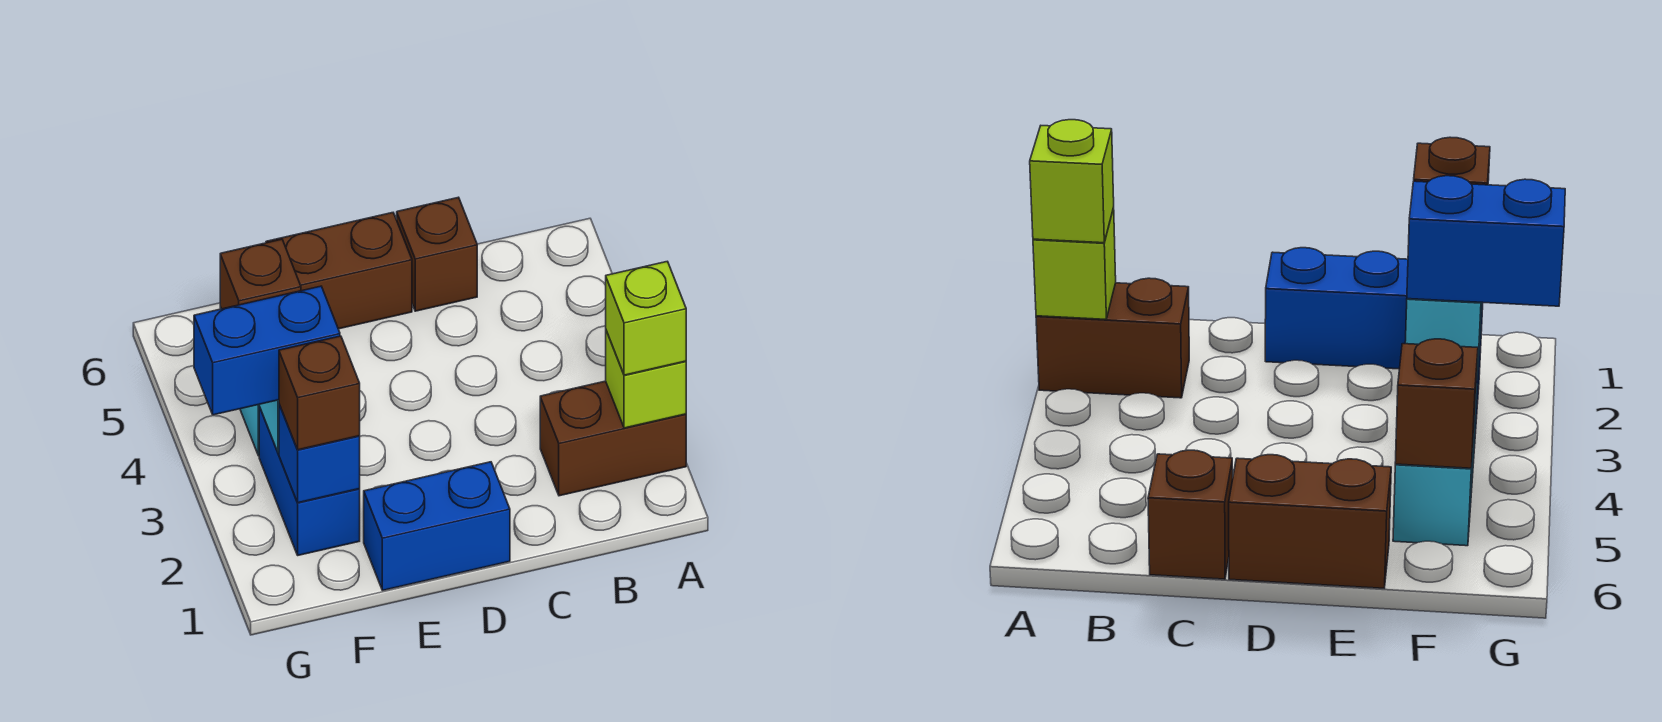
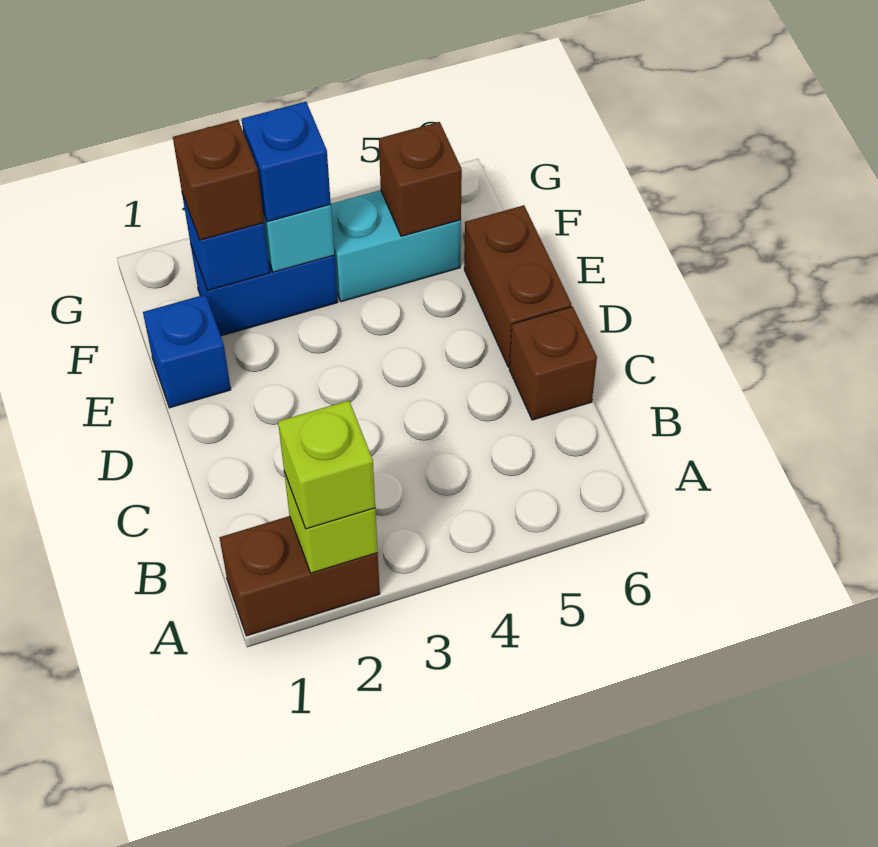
brown 1x2 brick [540,381,686,496] -> brown 1x2 brick turned to [219,516,380,636]
blue 1x2 brick [364,462,510,590] -> blue 1x1 brick [143,295,231,408]
blue 1x2 brick [194,286,340,415] -> blue 1x1 brick [242,102,331,222]

